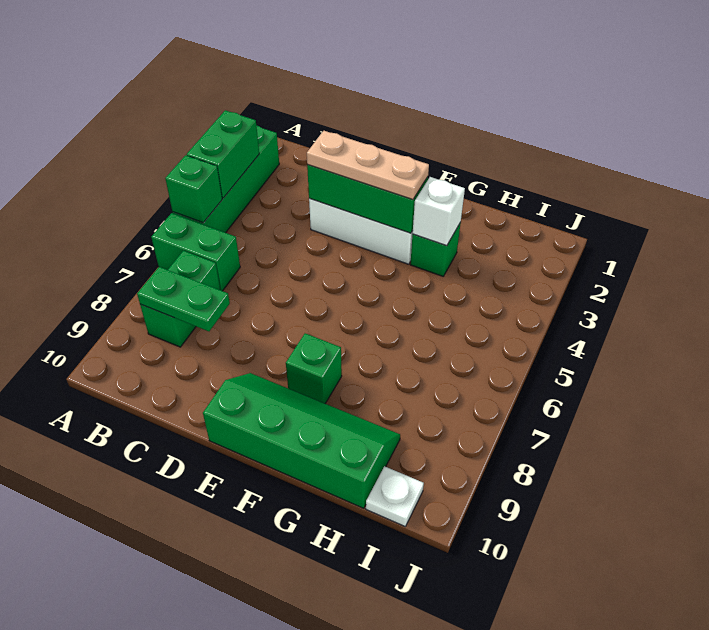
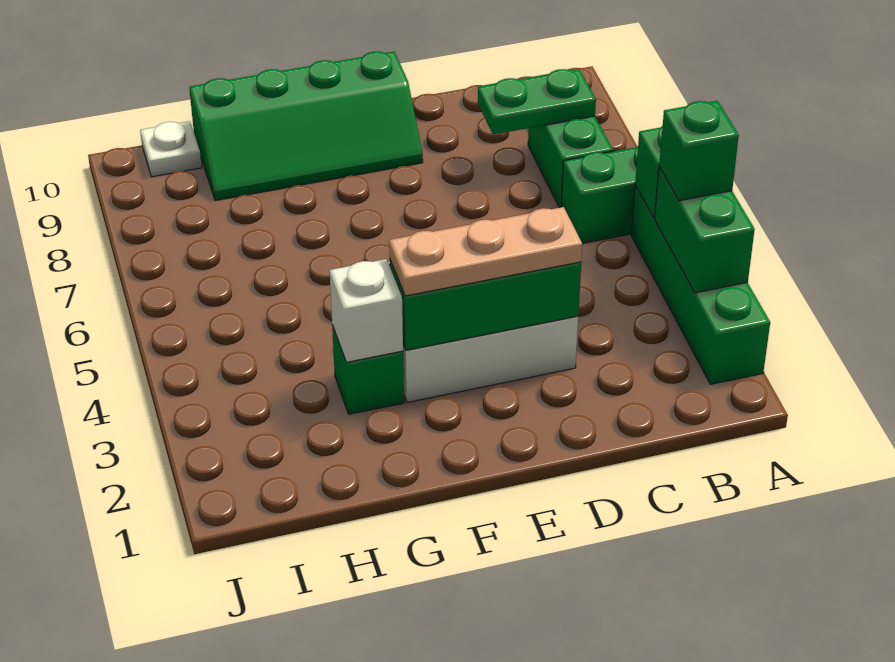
green 1x1 brick [286,333,342,403] -> green 1x1 brick moved to [659,101,739,201]

